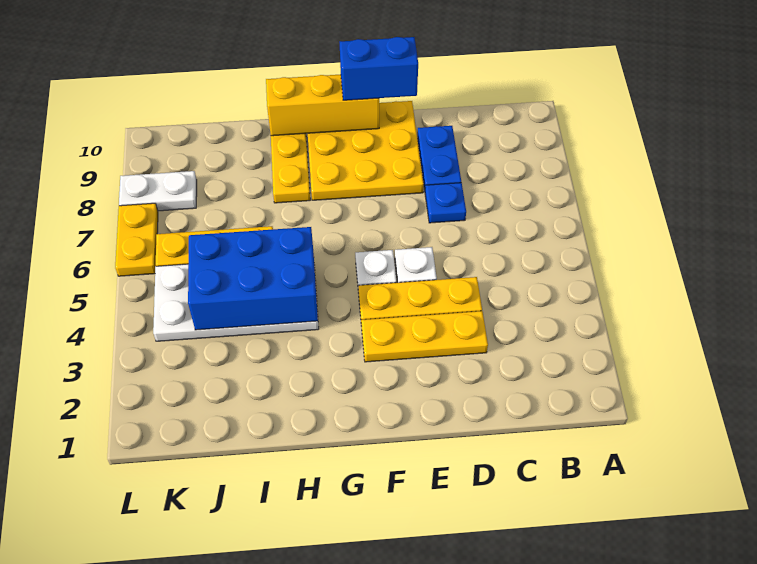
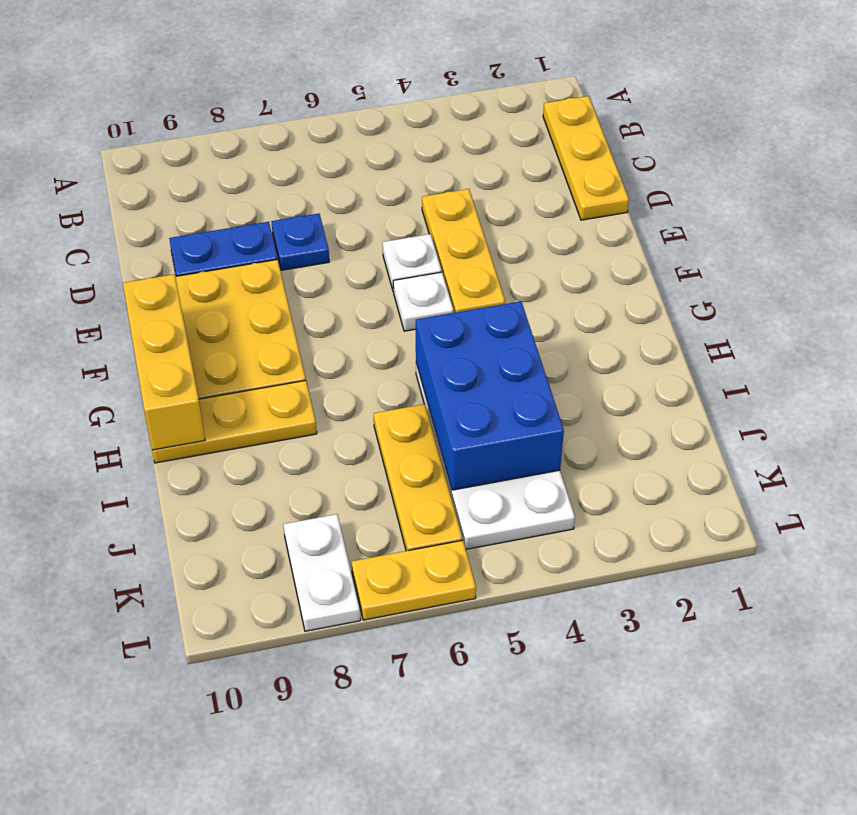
yellow 1x3 plate [361,311,488,362] -> yellow 1x3 plate moved to [543,96,629,220]
blue 1x2 brick [340,37,418,100] -> none

